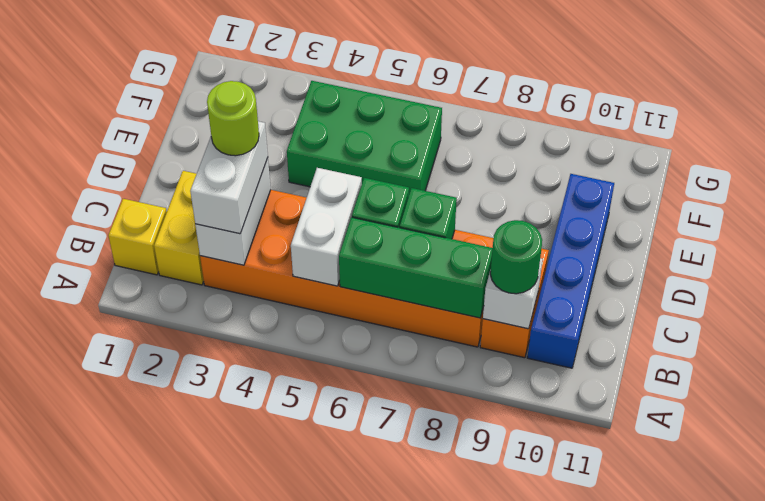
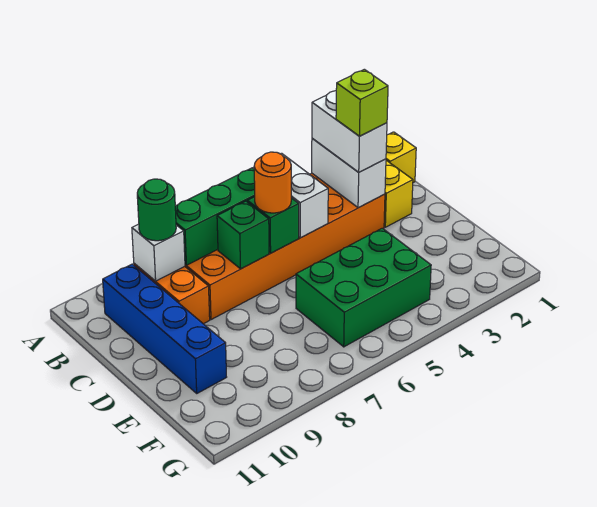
lime 1x1 round brick [207,81,259,156] -> lime 1x1 brick [336,69,388,136]
none -> orange 1x1 round brick [254,152,291,213]

